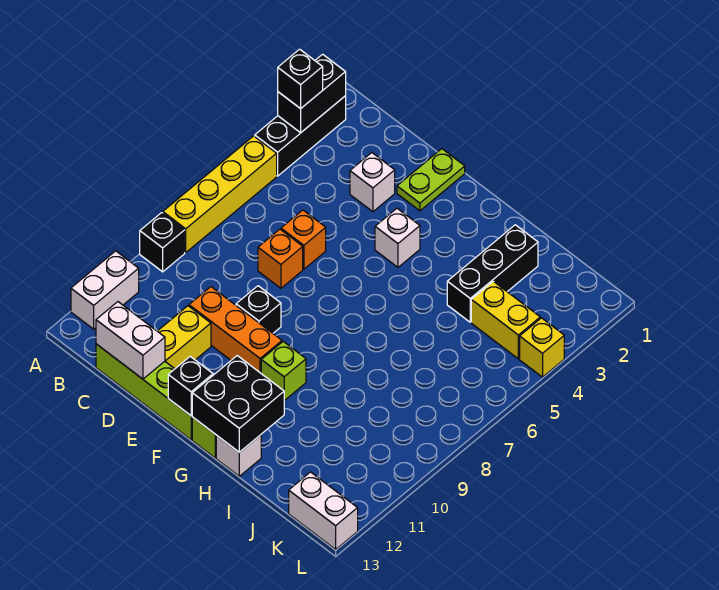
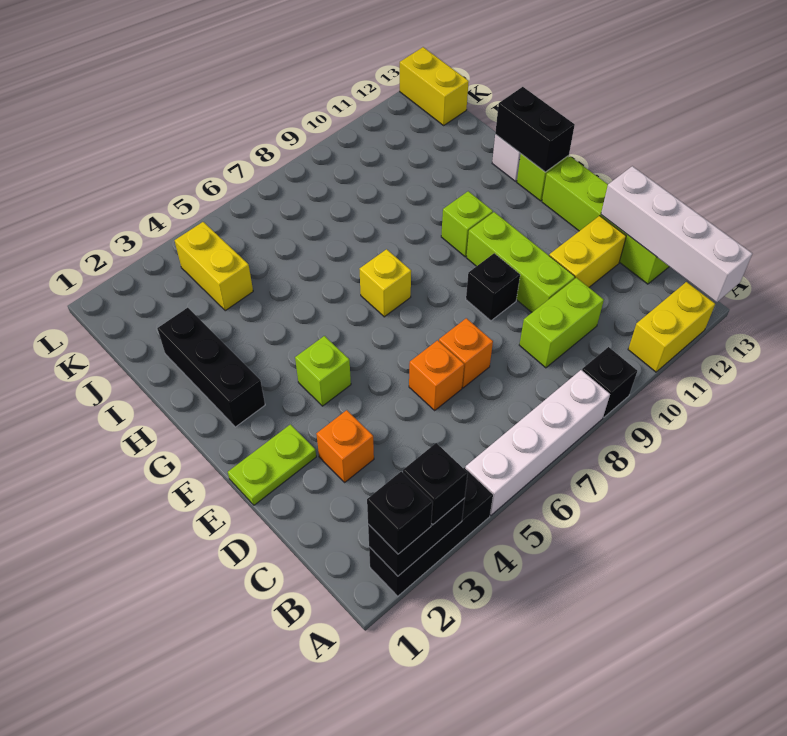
yellow 1x4 brick [163,136,277,252] -> white 1x4 brick [465,370,610,515]
white 1x2 brick [71,251,139,329] -> yellow 1x2 brick [628,282,715,372]
none -> lime 1x2 brick [519,278,604,368]
white 1x2 brick [96,302,165,379] -> white 1x4 brick [601,166,753,302]
white 1x1 brick [350,153,395,212] -> orange 1x1 brick [317,410,374,482]
orange 1x3 brick [189,287,282,373] -> lime 1x3 brick [466,212,575,312]
white 1x1 brick [375,208,420,267] -> lime 1x1 brick [295,336,351,406]
black 1x1 brick [168,357,213,416] -> black 1x1 brick moved to [367,471,433,554]
black 2x2 brick [192,356,284,452] -> black 1x2 brick [495,87,575,172]
black 1x3 brick [447,225,538,322] -> black 1x3 brick turned to [157,308,265,427]
white 1x2 brick [289,472,358,549] -> yellow 1x2 brick [400,47,469,125]
yellow 1x1 brick [520,318,564,377] -> yellow 1x1 brick moved to [360,249,411,317]

